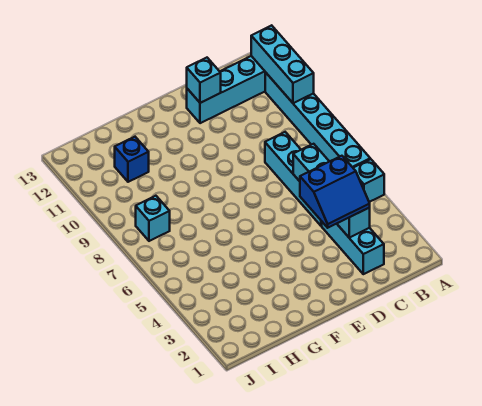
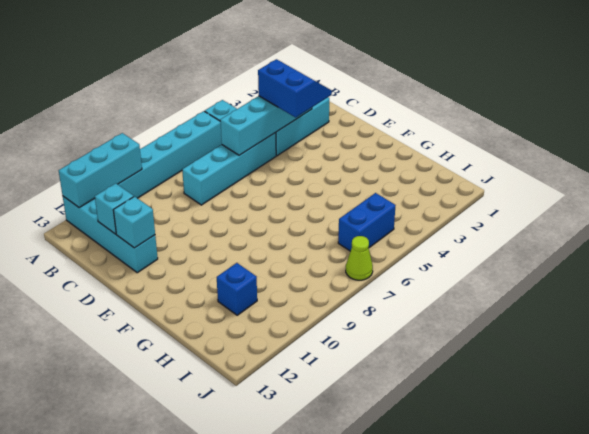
none -> blue 1x2 brick [338,193,396,251]
cyan 1x1 brick [136,196,170,241] -> cyan 1x1 brick moved to [95,183,134,234]
none -> lime 1x1 cone [346,236,373,280]

